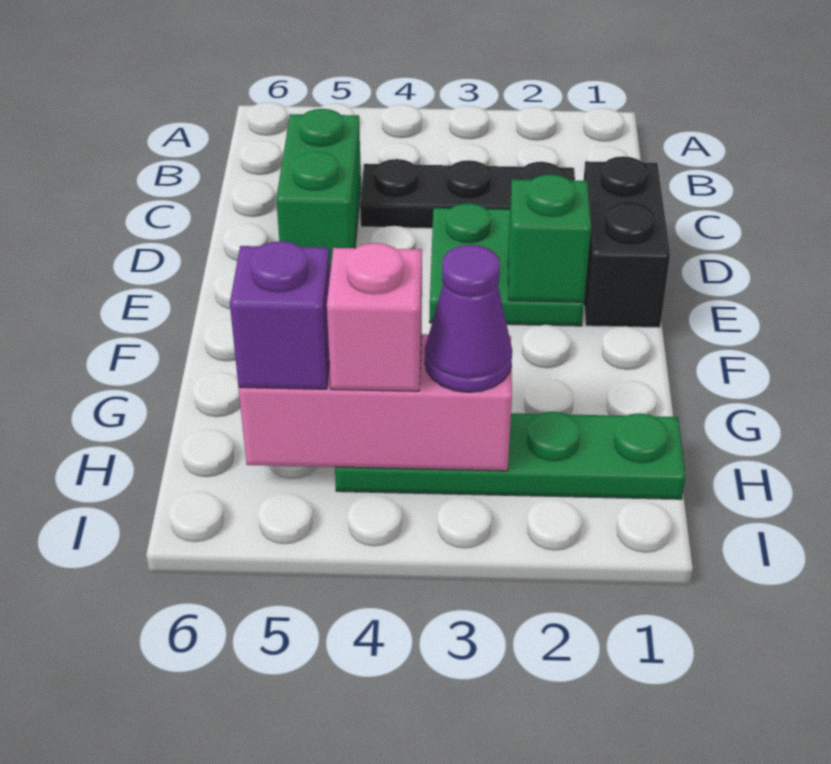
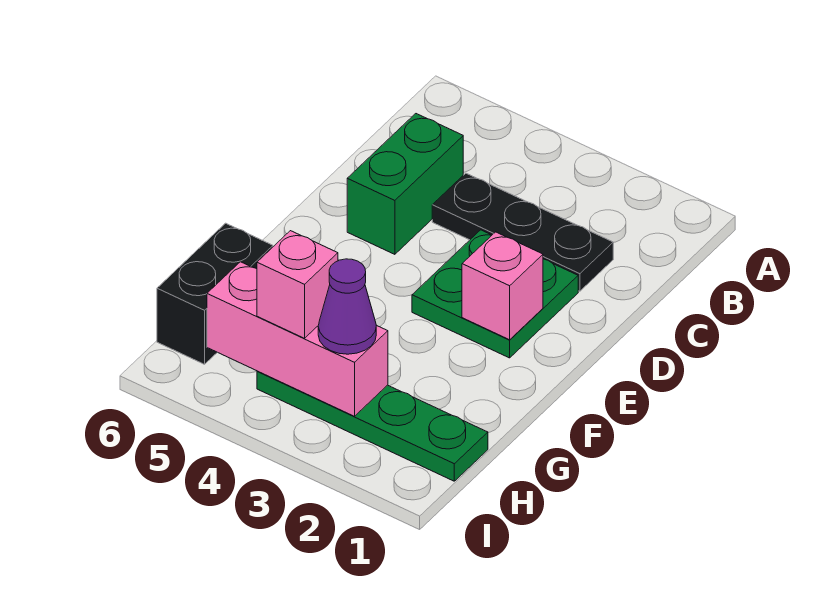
black 1x2 brick [583,156,670,328] -> black 1x2 brick moved to [157,223,273,364]
green 1x1 brick [508,174,591,302] -> pink 1x1 brick [462,232,543,340]
purple 1x1 brick [230,241,330,389] -> none

